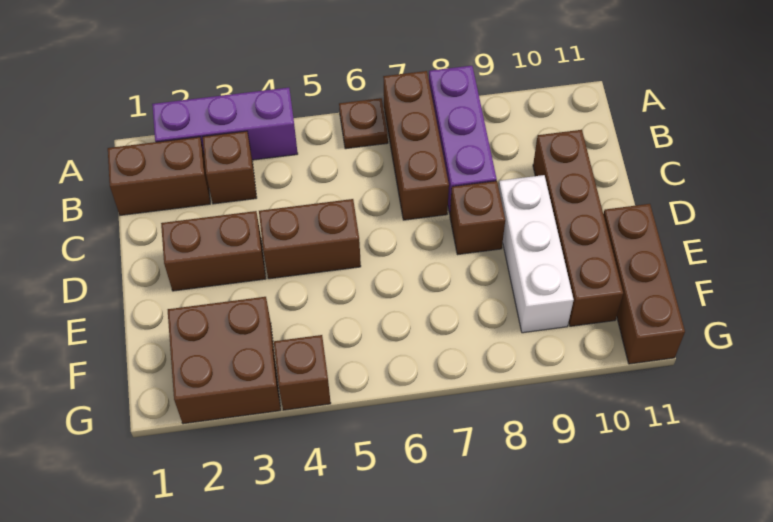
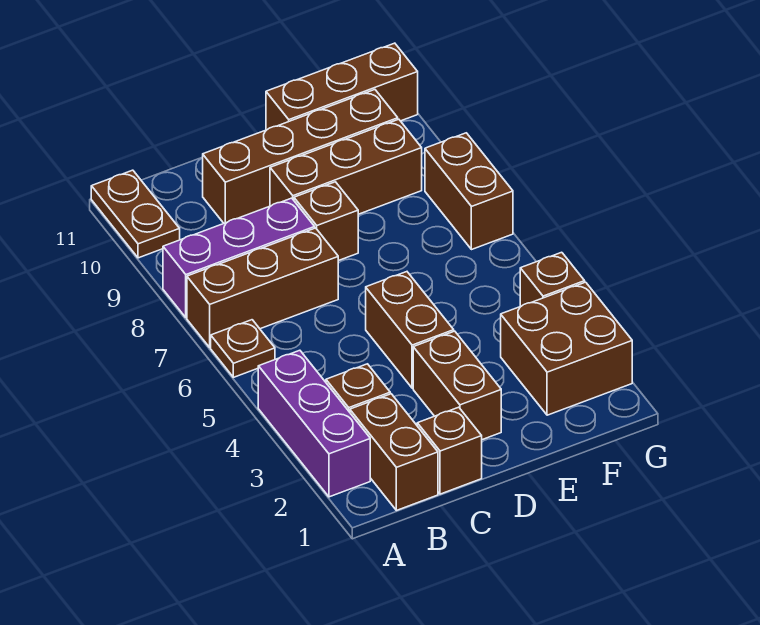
none -> brown 1x2 plate [91,170,180,258]
none -> brown 1x1 brick [417,407,482,494]
white 1x3 brick [499,175,574,333] -> brown 1x3 brick [270,119,422,214]
none -> brown 1x2 brick [425,133,513,250]

